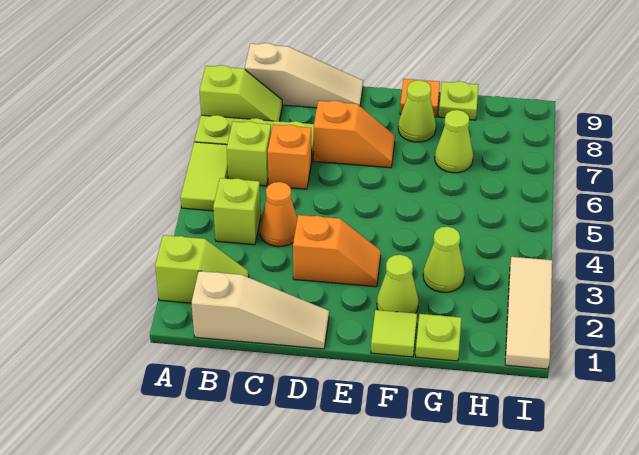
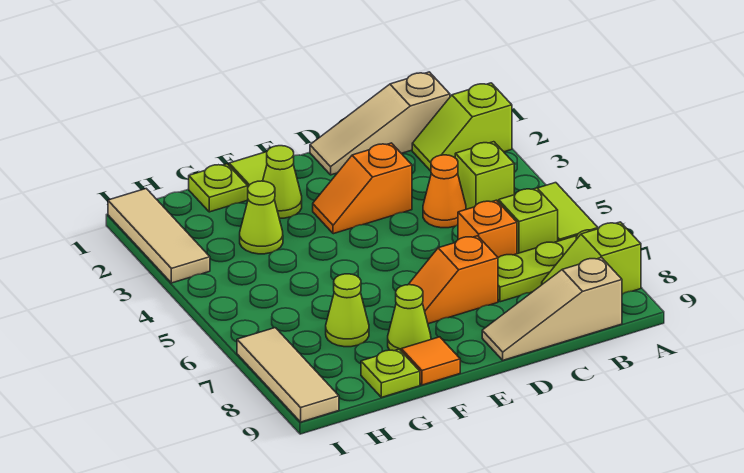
none -> tan 1x3 tile [237,328,339,422]

